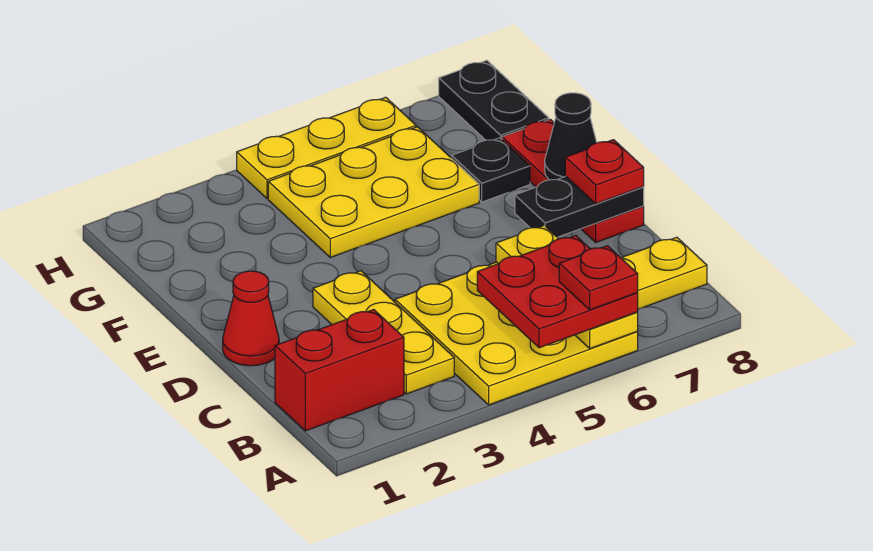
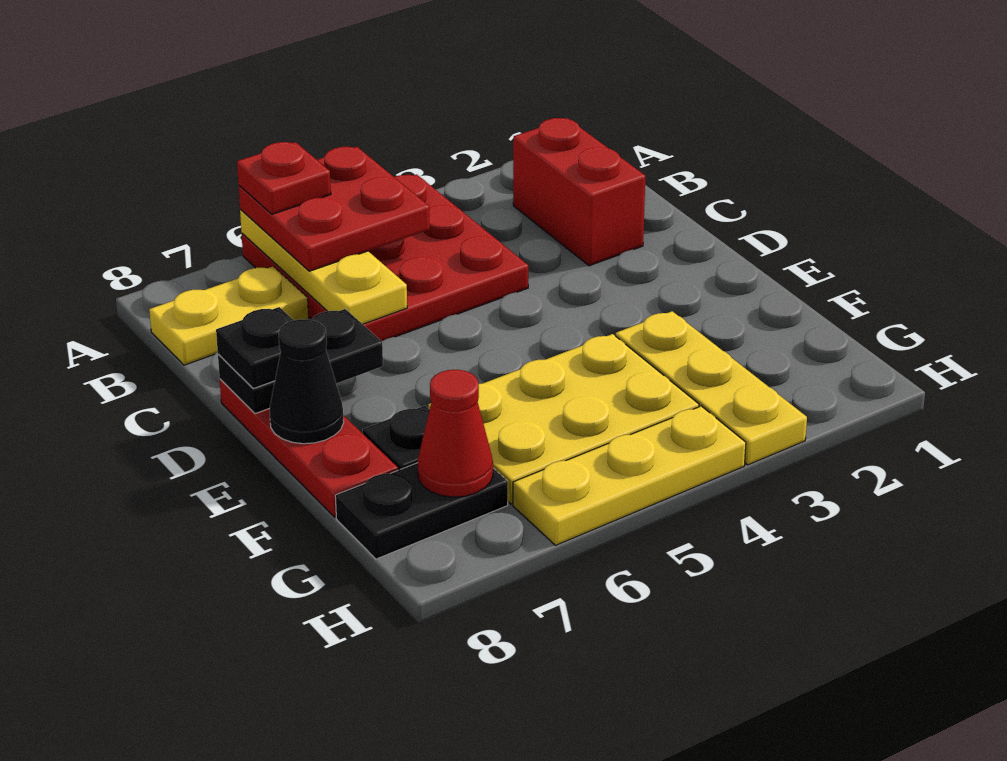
yellow 3x3 plate [395,262,638,405] -> red 3x3 plate [242,174,528,341]
red 1x2 brick [275,309,404,431] -> red 1x2 brick turned to [513,118,645,266]
yellow 1x3 plate [313,271,454,394] -> yellow 1x3 plate moved to [616,311,807,465]
red 1x1 cone [223,271,279,366] -> red 1x1 cone moved to [417,370,493,497]
red 1x1 plate [565,140,644,204] -> black 1x1 plate [216,307,294,389]
black 1x2 plate [439,60,549,140] -> black 1x2 plate turned to [335,463,508,559]

